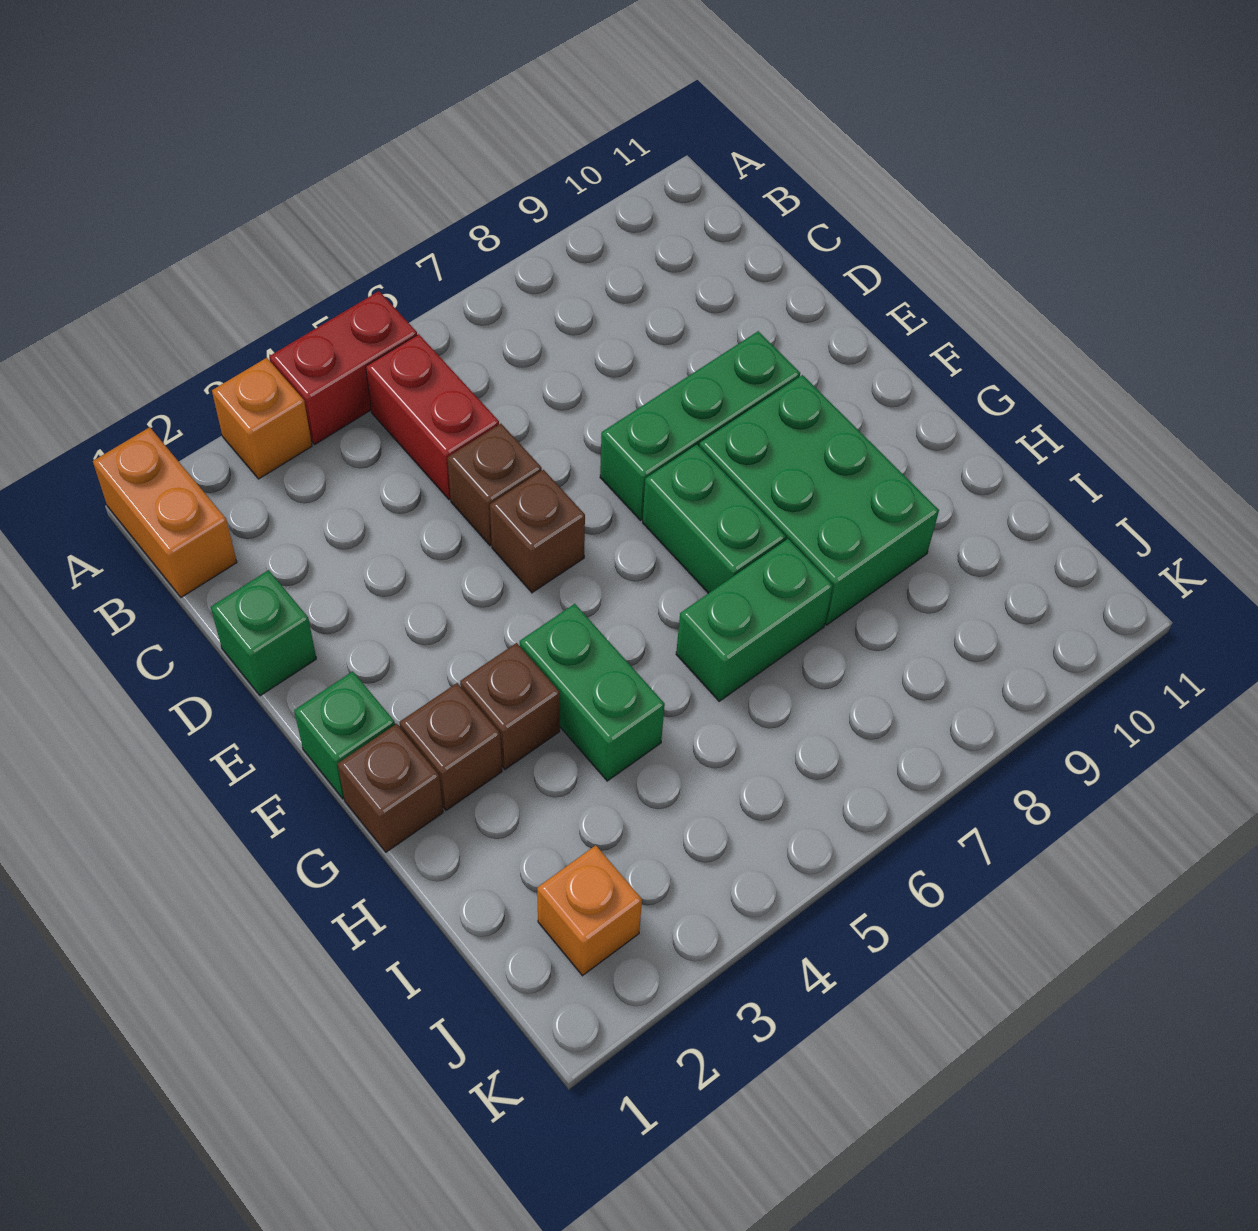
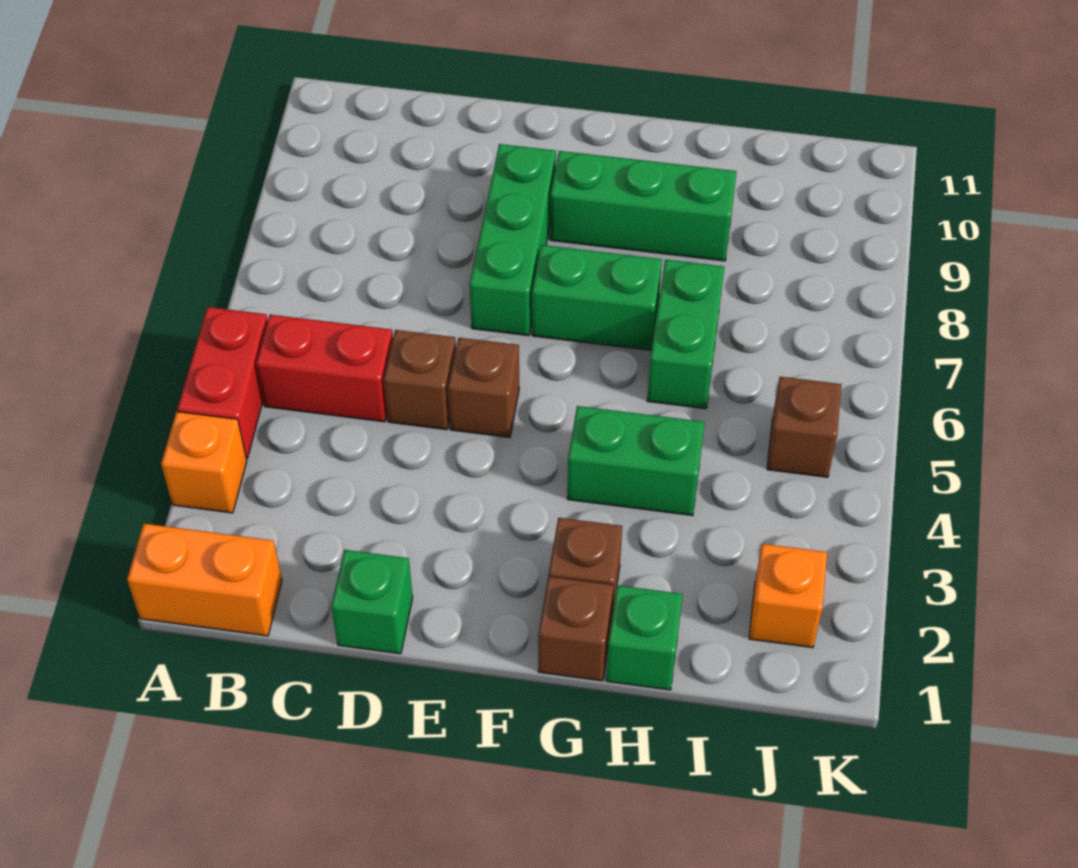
green 1x1 brick [294,671,395,799] -> green 1x1 brick moved to [606,585,683,690]
green 2x3 brick [699,375,939,625] -> green 1x3 brick [550,151,737,261]
brown 1x1 brick [460,643,560,769] -> brown 1x1 brick moved to [767,377,842,477]

